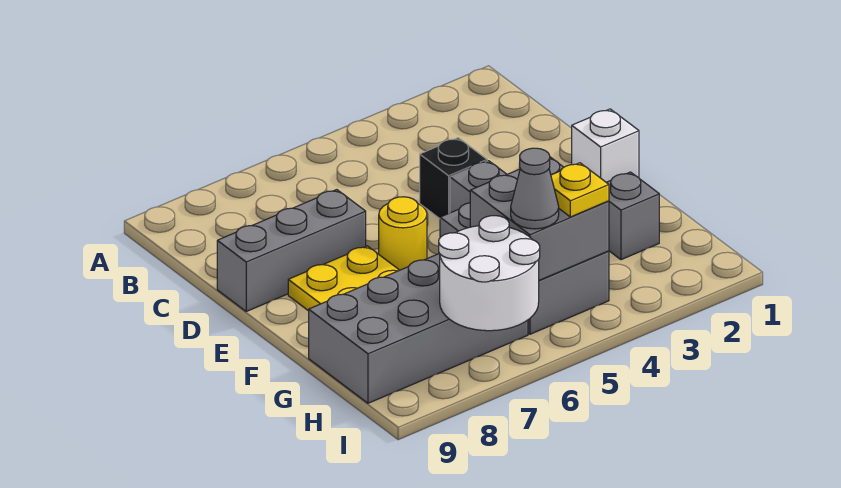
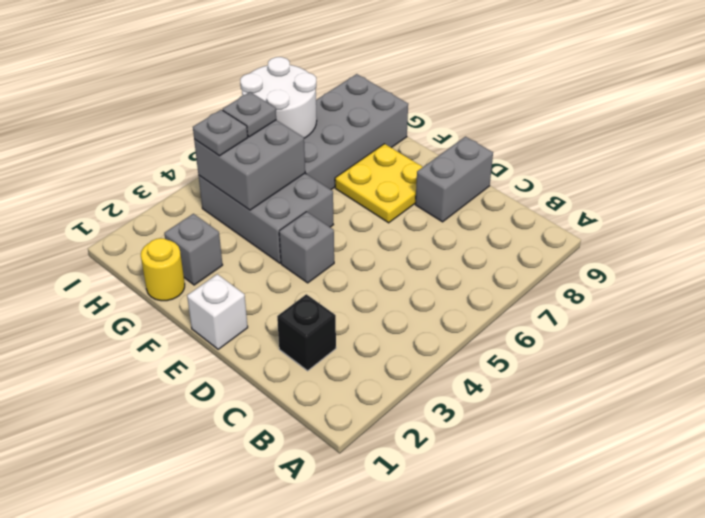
black 1x1 brick [420,138,487,219] -> black 1x1 brick moved to [277,294,336,371]
grey 1x3 brick [217,190,366,311] -> grey 1x2 brick [415,137,493,222]
yellow 1x1 round brick [379,197,427,270] -> yellow 1x1 round brick moved to [141,238,185,301]
yellow 1x1 plate [551,163,609,217] -> grey 1x1 plate [193,110,248,156]
grey 1x1 cone [511,148,559,229] -> grey 1x1 plate [223,92,276,137]

